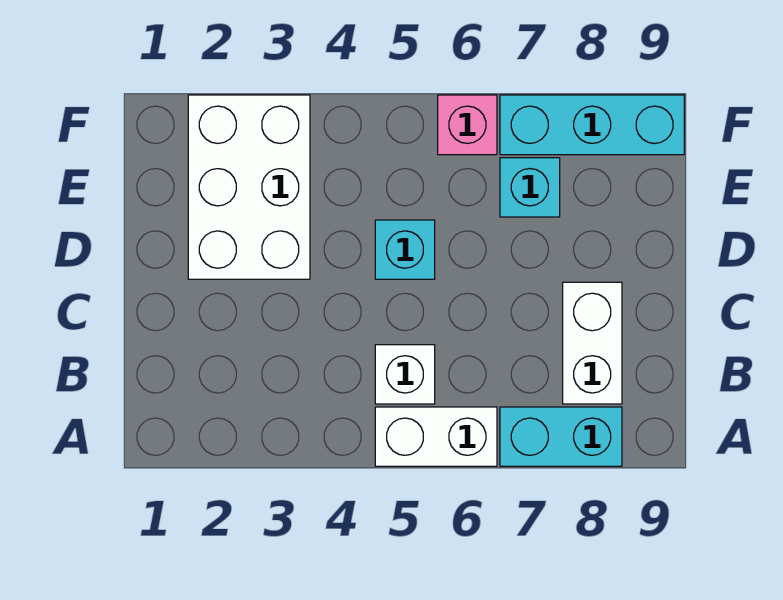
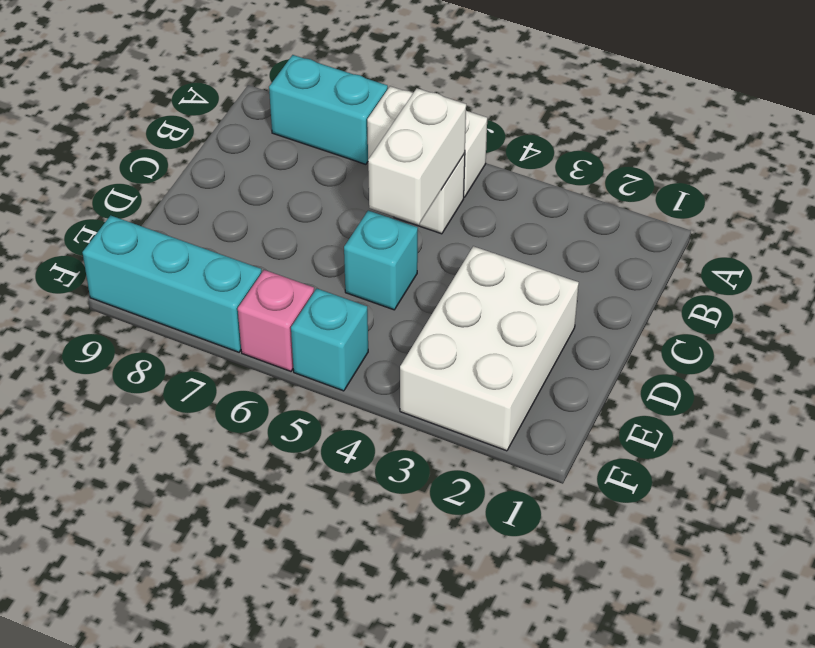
white 1x2 brick [563,282,622,404] -> white 1x2 brick moved to [368,88,466,225]
cyan 1x1 brick [500,158,560,217] -> cyan 1x1 brick moved to [291,289,368,391]

